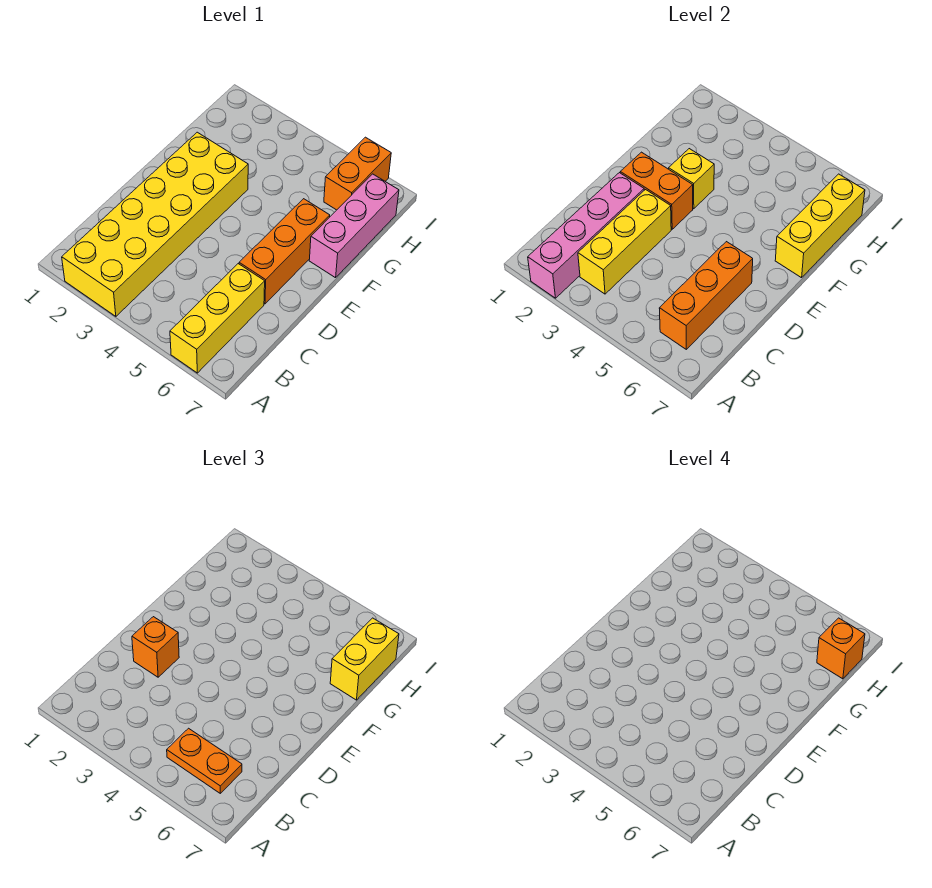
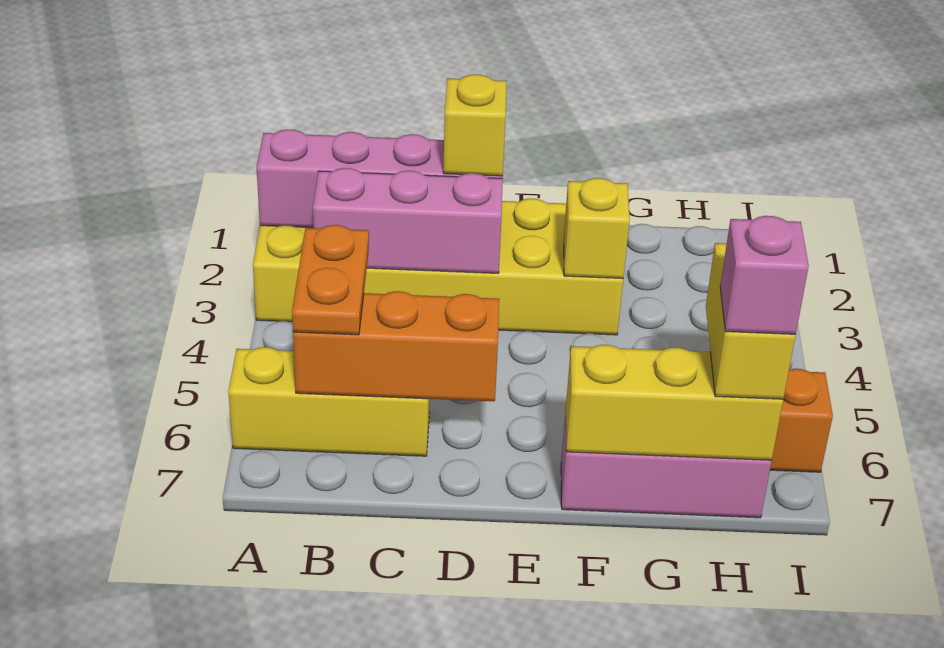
yellow 1x3 brick [578,190,671,294] -> pink 1x3 brick [313,168,503,273]
orange 1x1 brick [132,617,179,677] -> yellow 1x1 brick [443,74,507,176]
orange 1x3 brick [239,199,330,304] -> none
orange 1x2 brick [620,152,693,229] -> none
yellow 1x2 brick [330,618,399,700] -> yellow 1x2 brick turned to [706,243,796,399]
orange 1x1 brick [817,618,865,679] -> pink 1x1 brick [720,216,809,334]

